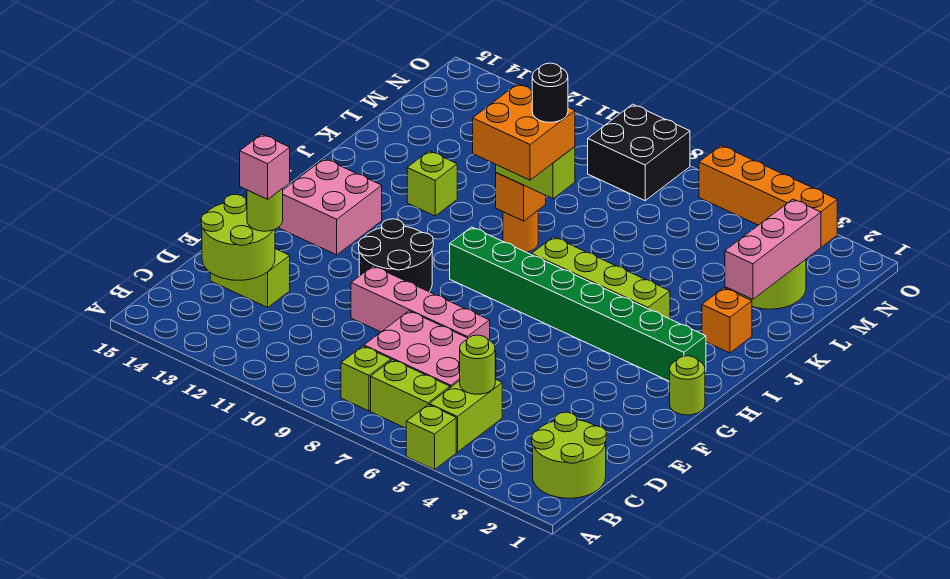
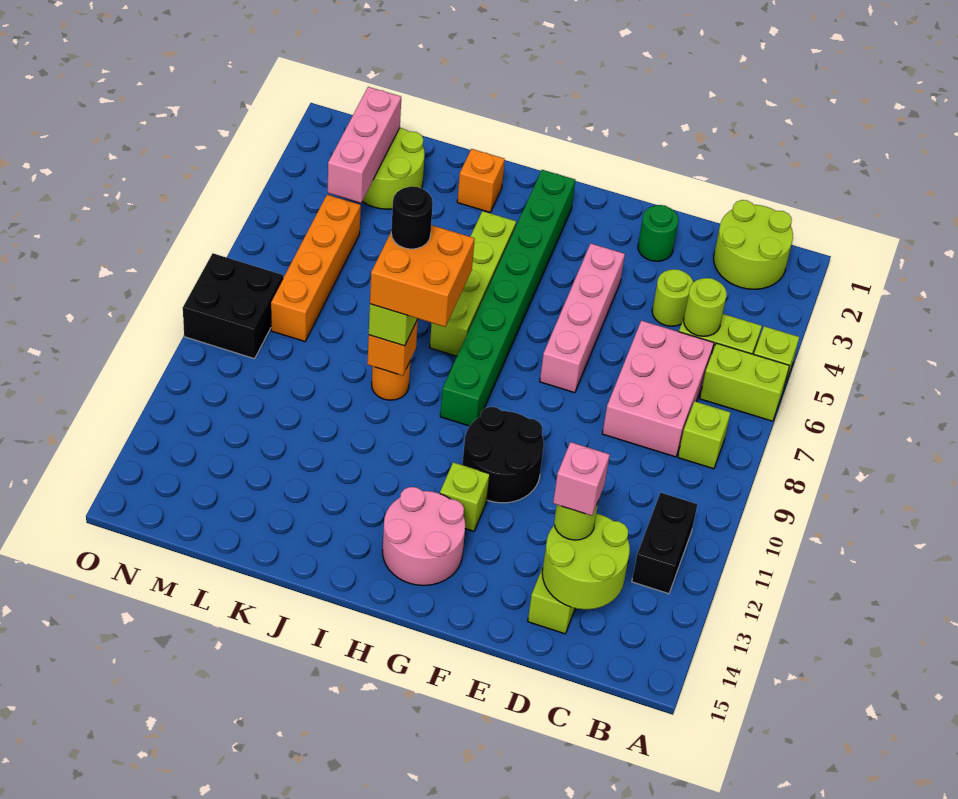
lime 1x2 brick [371,360,450,428] -> lime 1x2 brick turned to [700,343,790,421]
none -> black 1x2 brick [632,493,698,594]
none -> green 1x1 round brick [638,205,679,261]
pink 1x4 brick [351,266,490,340] -> pink 1x4 brick moved to [540,243,625,393]
lime 1x1 round brick [670,356,705,415] -> lime 1x1 round brick moved to [652,269,693,326]
pink 2x2 brick [279,159,382,255] -> pink 2x2 round brick [383,487,465,585]
lime 1x1 brick [407,151,457,216] -> lime 1x1 brick moved to [440,462,490,531]
pink 1x3 brick [725,199,821,299] -> pink 1x3 brick turned to [328,87,401,203]
orange 1x4 brick [699,146,837,247] -> orange 1x4 brick moved to [271,195,361,342]

